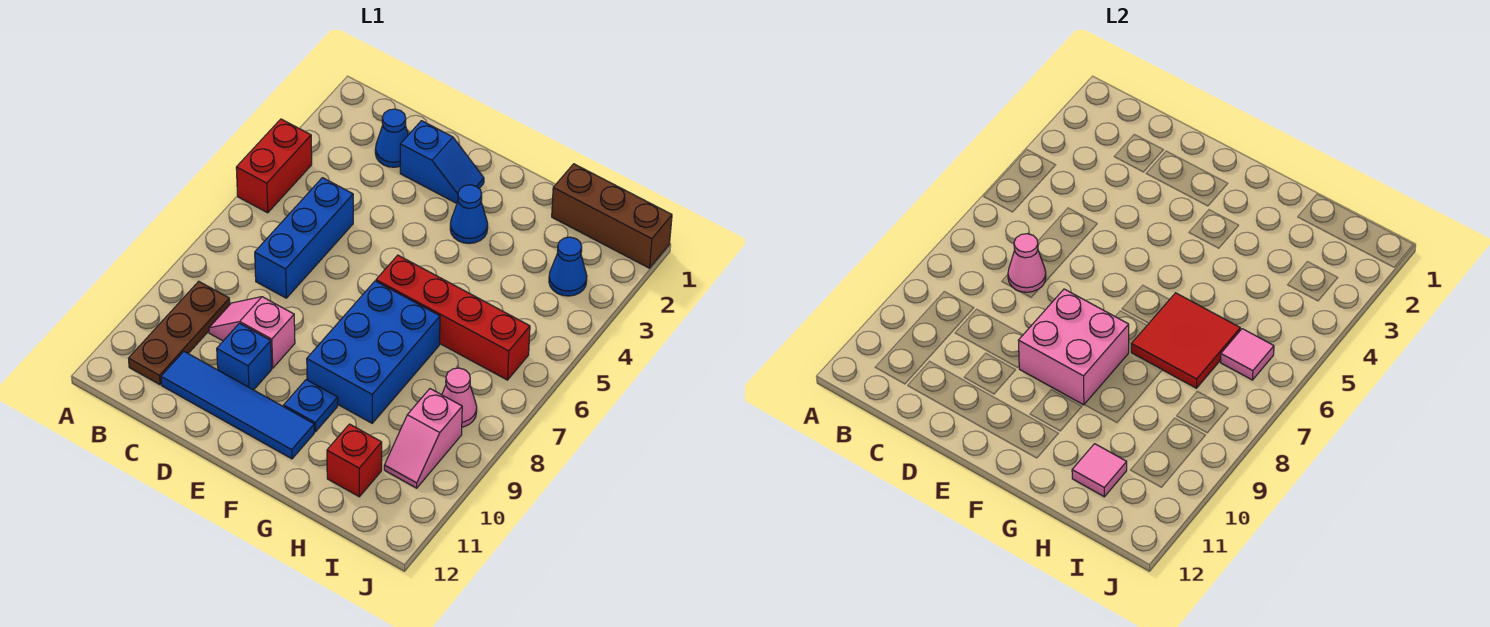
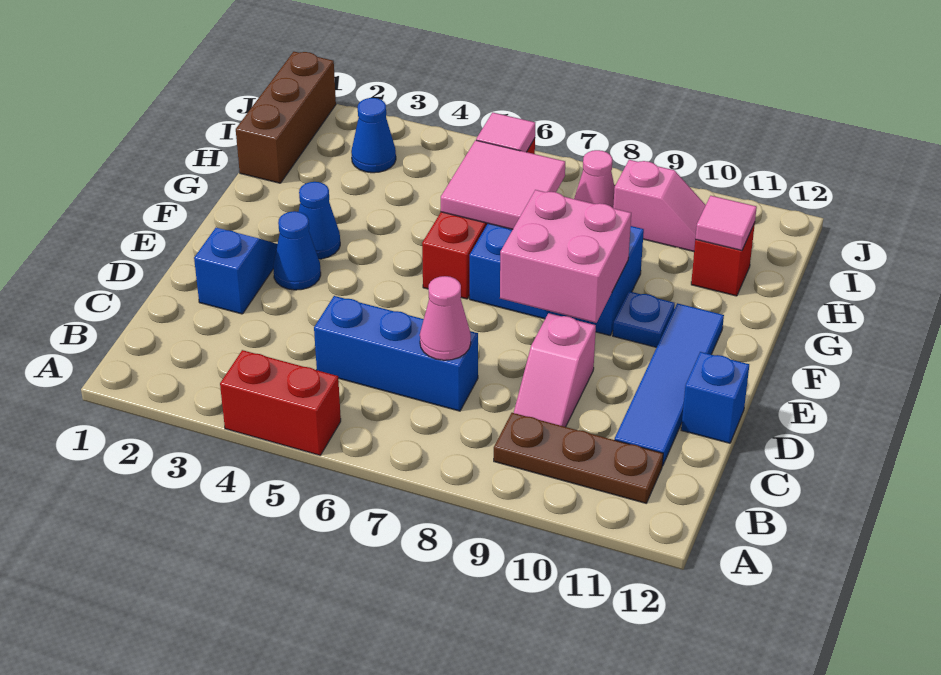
blue 1x1 cone [375,109,408,167] -> blue 1x1 cone moved to [273,211,321,290]
blue 1x1 brick [217,323,272,390] -> blue 1x1 brick moved to [681,352,749,443]
red 2x2 tile [1131,293,1240,388] -> pink 2x2 tile [441,140,565,229]

